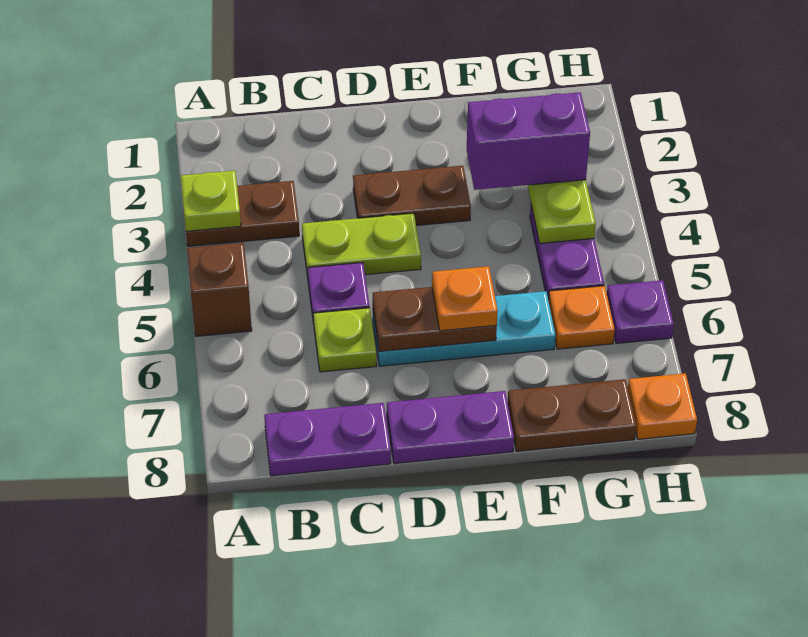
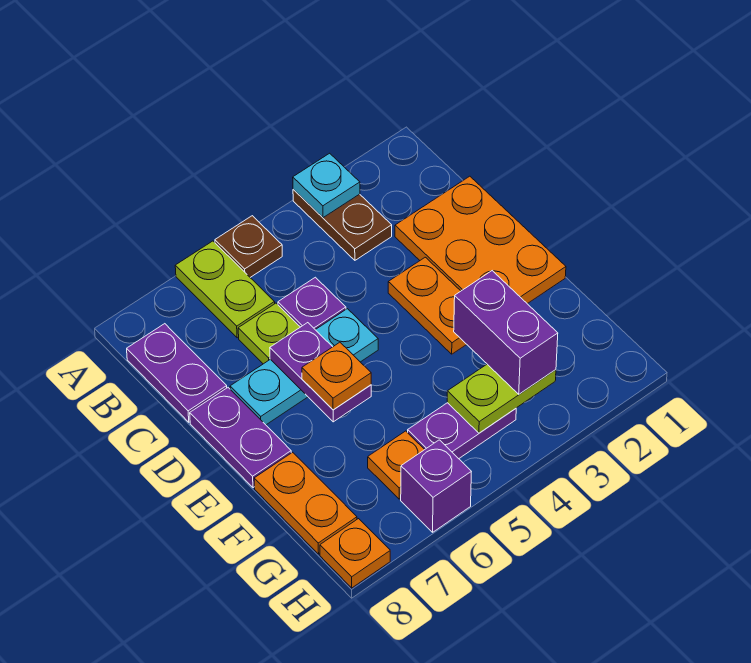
lime 1x1 plate [181,171,241,231] -> cyan 1x1 plate [293,153,360,218]
brown 1x1 brick [187,243,252,336] -> brown 1x1 plate [215,216,282,277]
none -> orange 2x3 plate [395,176,566,304]
lime 1x2 plate [302,213,421,277] -> lime 1x2 plate moved to [175,241,275,338]
brown 1x2 plate [353,166,471,225] -> orange 1x2 plate [388,257,467,354]
cyan 1x3 plate [373,291,555,366] -> cyan 1x3 plate turned to [230,309,378,425]
brown 1x2 plate [373,287,497,351] -> purple 1x2 plate [270,323,371,422]
brown 1x2 plate [508,379,636,452] -> orange 1x2 plate [254,452,357,554]
purple 1x1 plate [607,280,674,344] -> purple 1x1 brick [401,440,471,532]

